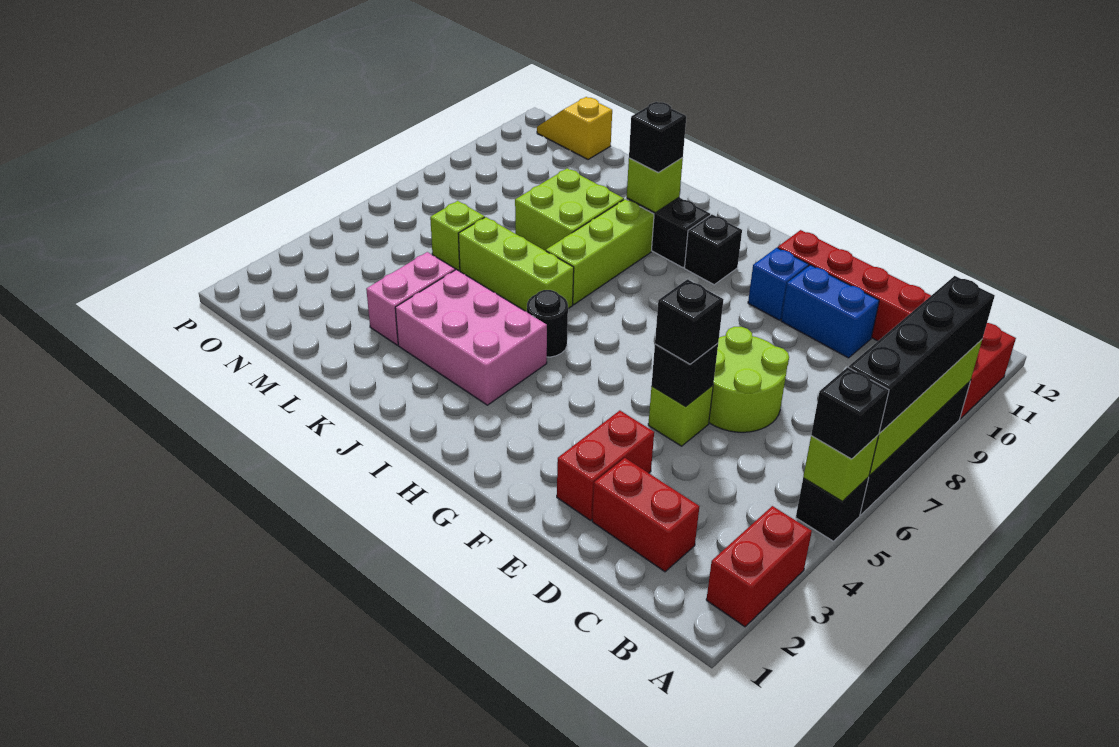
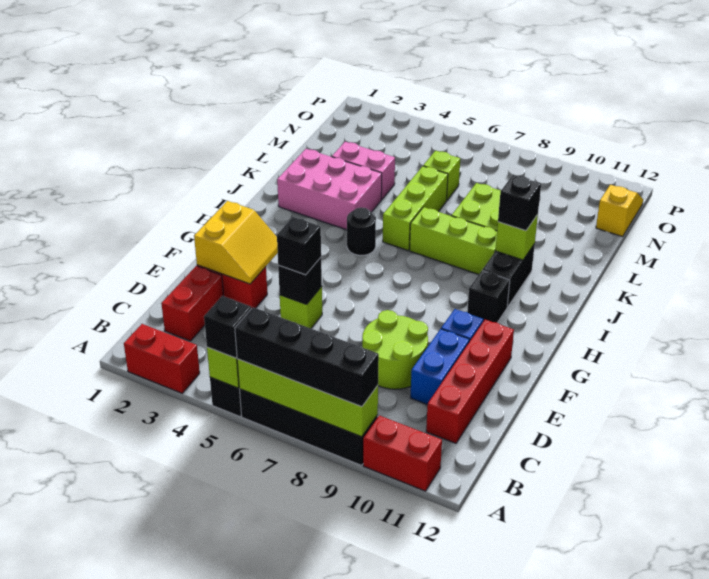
lime 2x2 round brick [709,327,789,432] -> lime 2x2 round brick moved to [362,310,428,389]
none -> yellow 2x2 slope [194,201,278,284]
pink 2x3 brick [395,270,547,405] -> pink 2x3 brick turned to [277,149,382,230]

